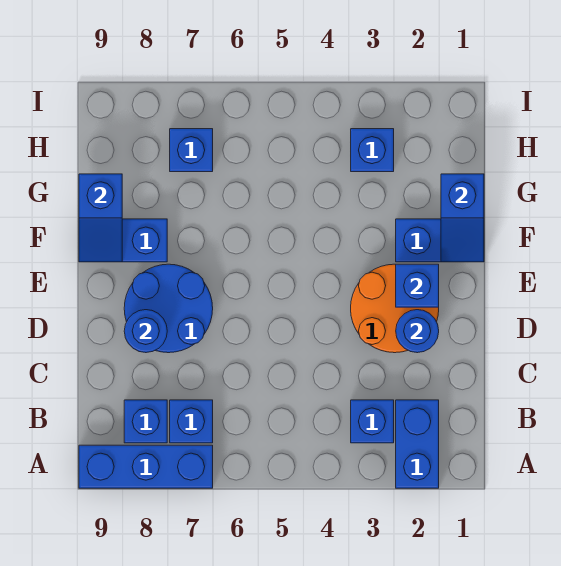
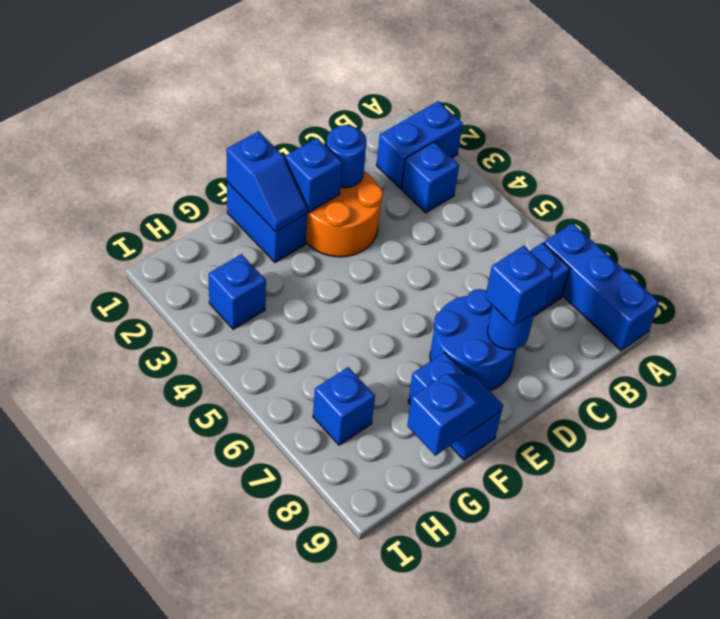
blue 1x1 brick [124,400,167,443] -> blue 1x1 brick moved to [485,246,553,326]
blue 1x2 slope [441,174,484,262] -> blue 1x2 slope turned to [226,131,307,232]

